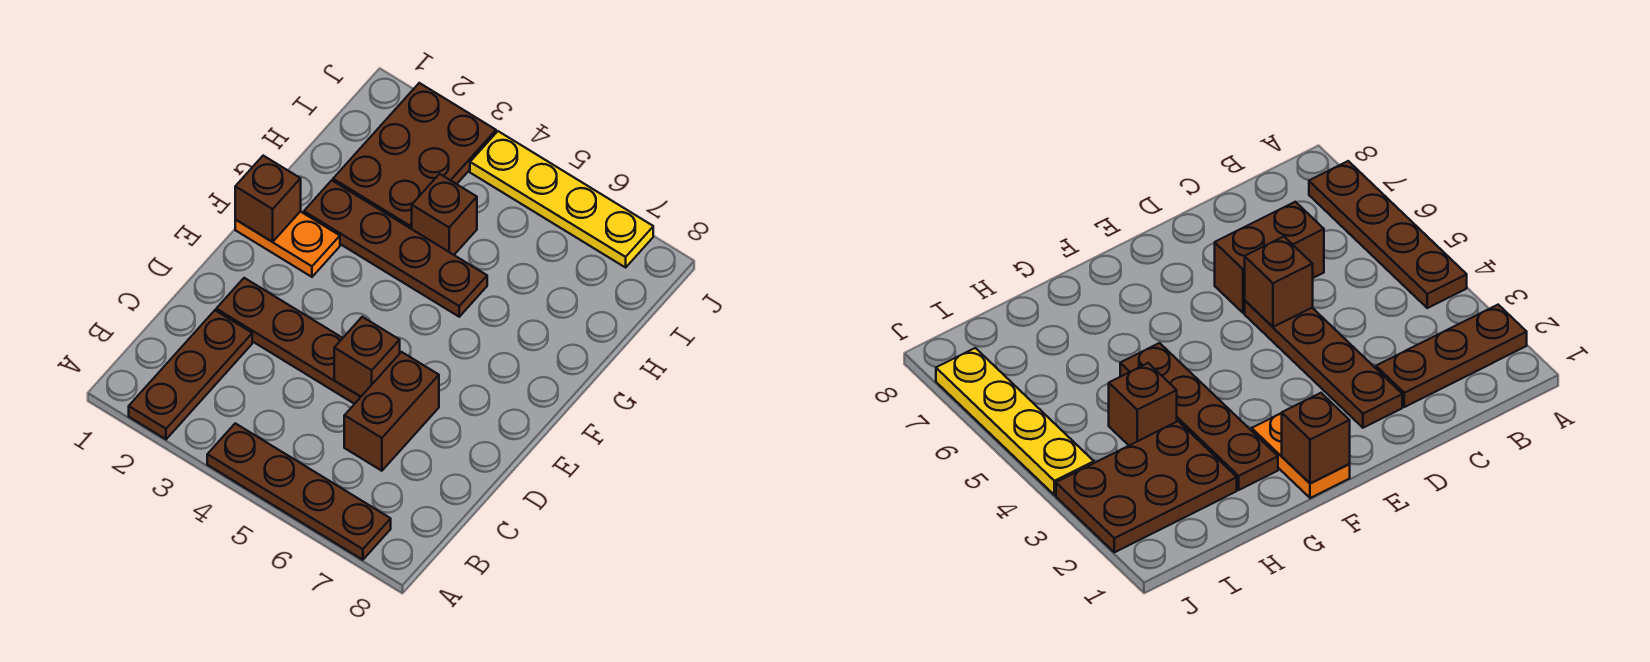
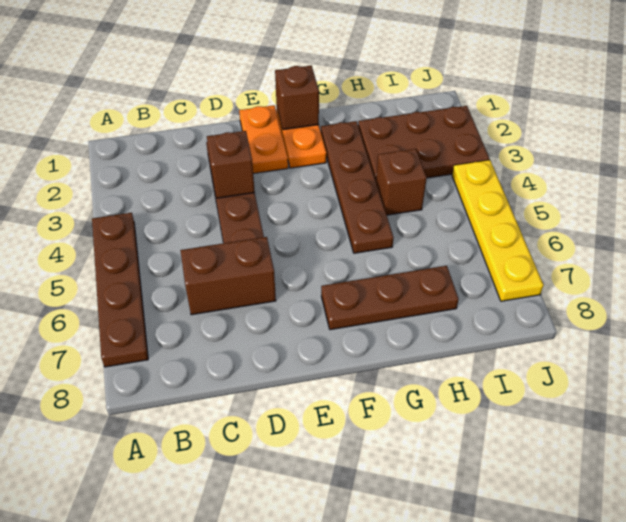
brown 1x3 plate [129,310,252,439] -> brown 1x3 plate moved to [321,266,459,330]
brown 1x1 brick [334,317,400,397] -> brown 1x1 brick moved to [207,131,255,198]
none -> orange 1x2 plate [239,105,288,173]

